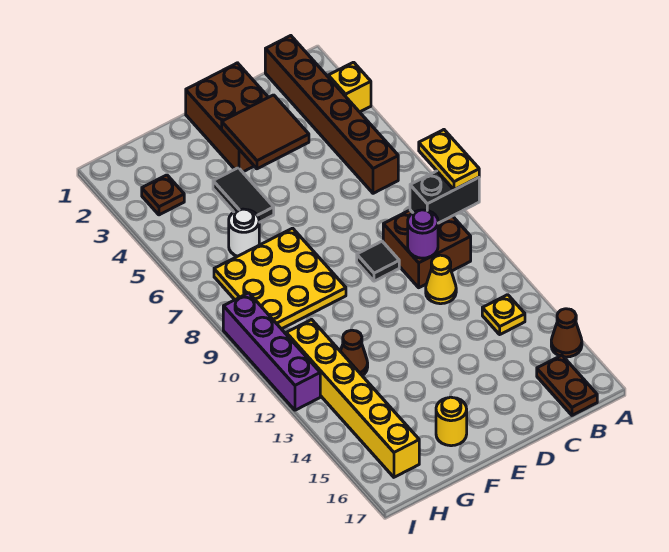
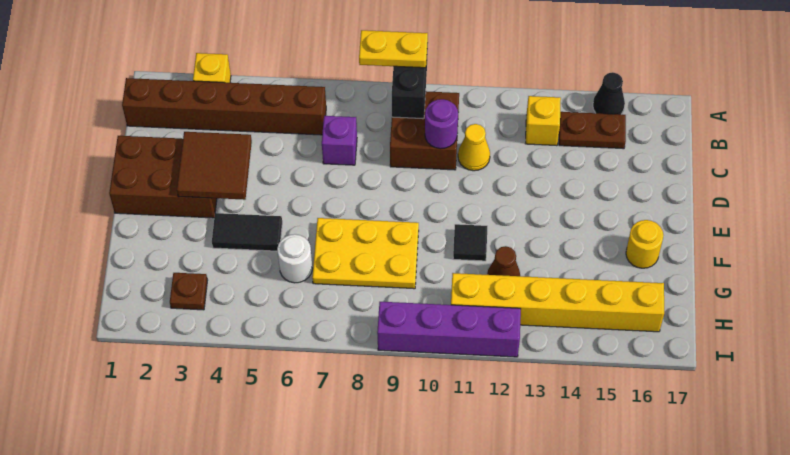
brown 1x1 cone [551,309,582,357] -> black 1x1 cone [593,72,625,114]
yellow 1x1 plate [482,295,525,334] -> yellow 1x1 brick [526,96,561,146]
brown 1x2 plate [537,355,597,415] -> brown 1x2 plate moved to [559,112,626,149]
none -> purple 1x1 brick [322,116,357,165]
black 1x1 tile [357,241,399,281] -> black 1x1 tile moved to [453,224,487,261]
yellow 3x3 plate [214,228,346,329] -> yellow 2x3 plate [312,218,419,289]

